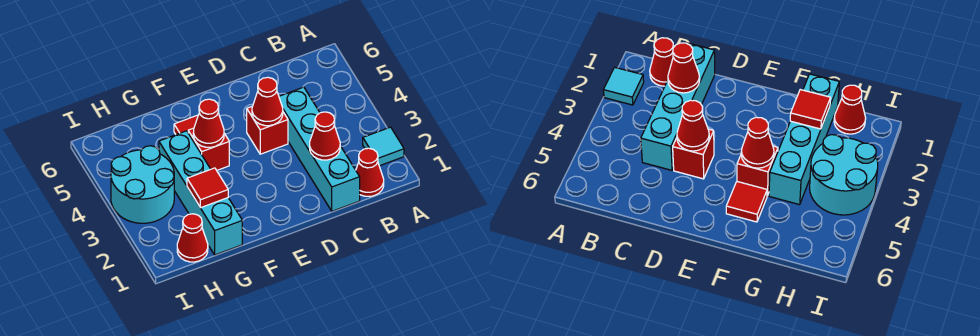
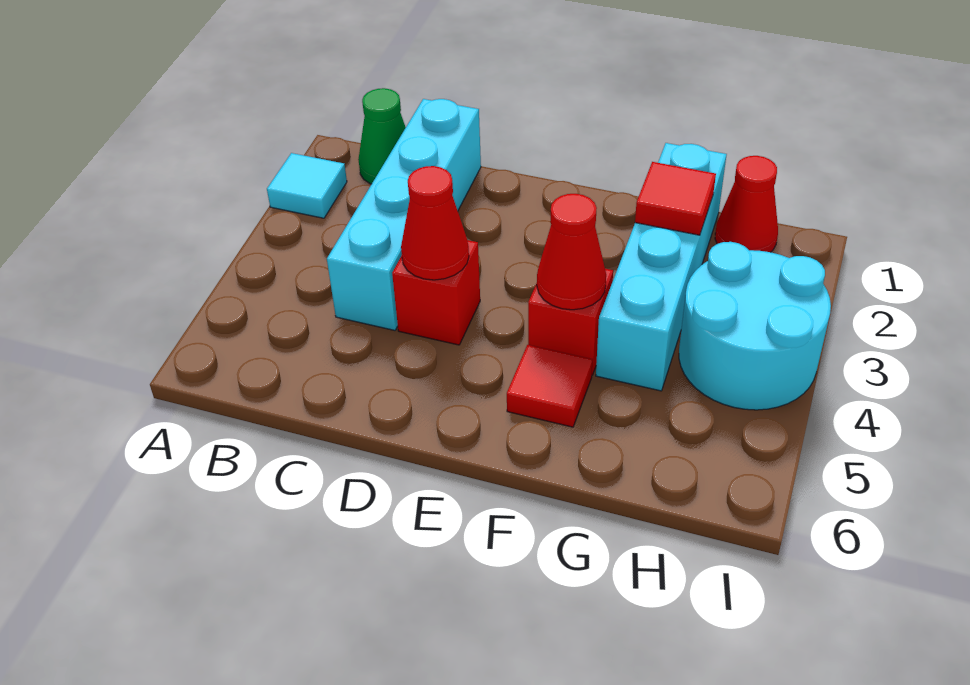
red 1x1 cone [356,148,384,197] -> green 1x1 cone [358,88,406,184]
red 1x1 cone [310,112,340,160] -> none

